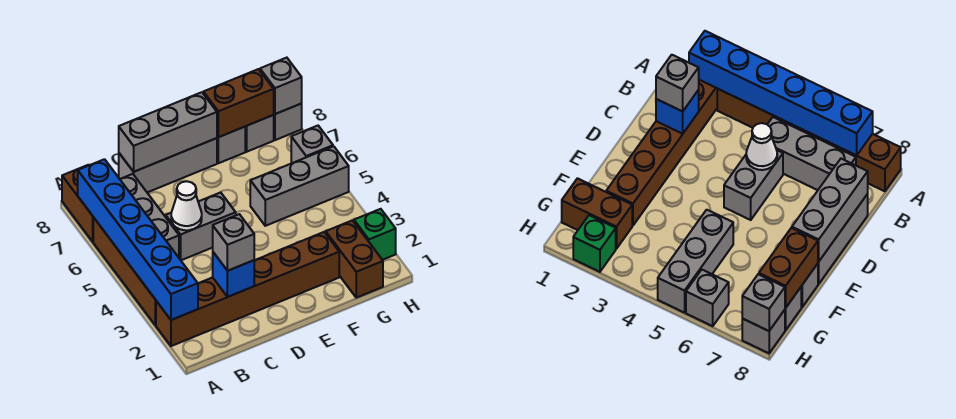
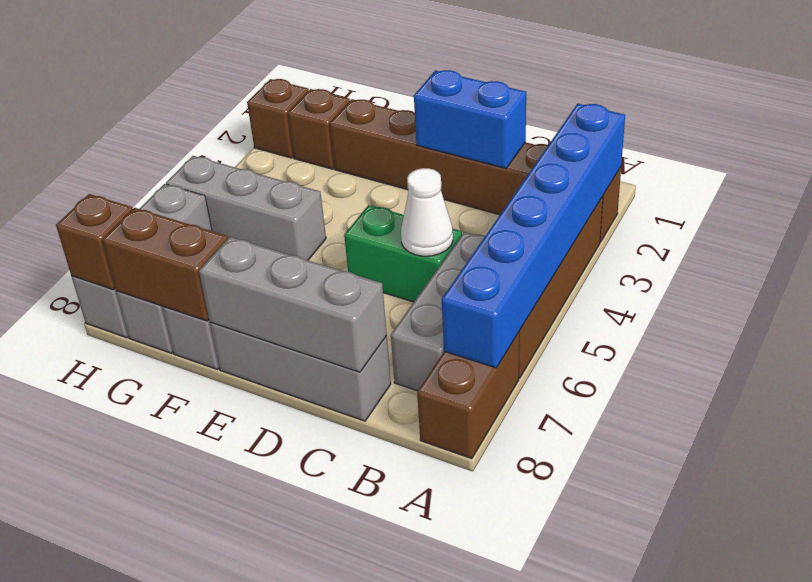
blue 1x1 brick [213,252,254,297] -> blue 1x2 brick [414,70,526,168]
grey 1x1 brick [213,214,254,271] -> none
grey 1x2 brick [166,192,236,260] -> green 1x2 brick [344,205,462,302]
brown 1x2 brick [326,220,383,298] -> brown 1x1 brick [288,89,350,169]
green 1x1 brick [354,209,396,260] -> brown 1x1 brick [247,79,309,158]
grey 1x1 brick [260,58,302,114] -> brown 1x1 brick [56,194,133,290]

